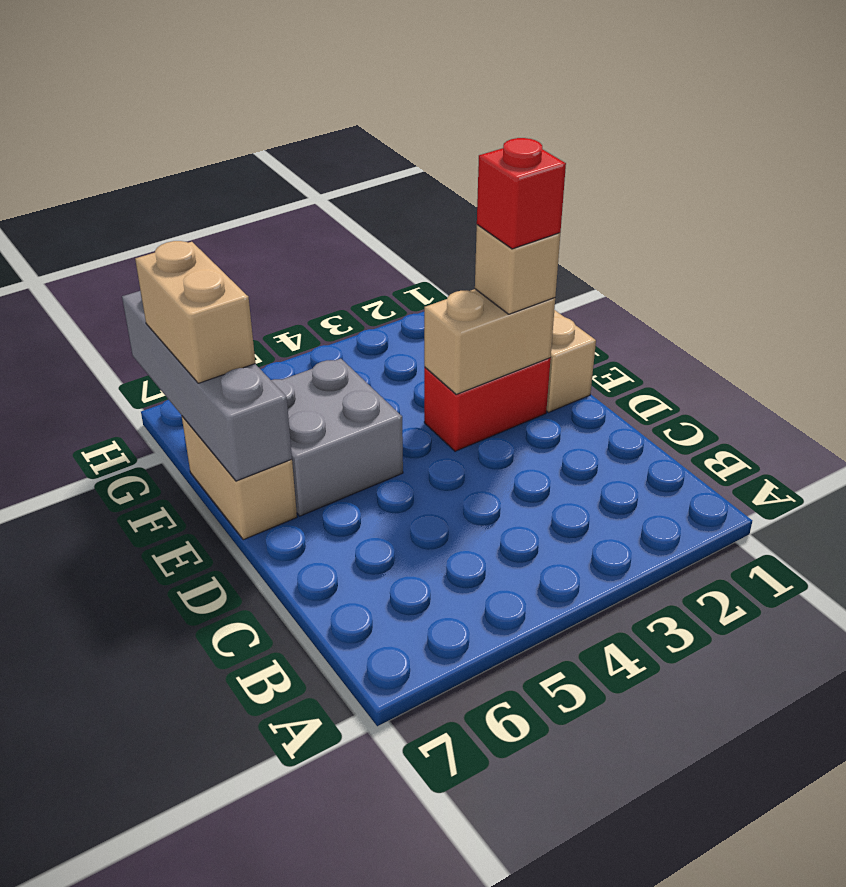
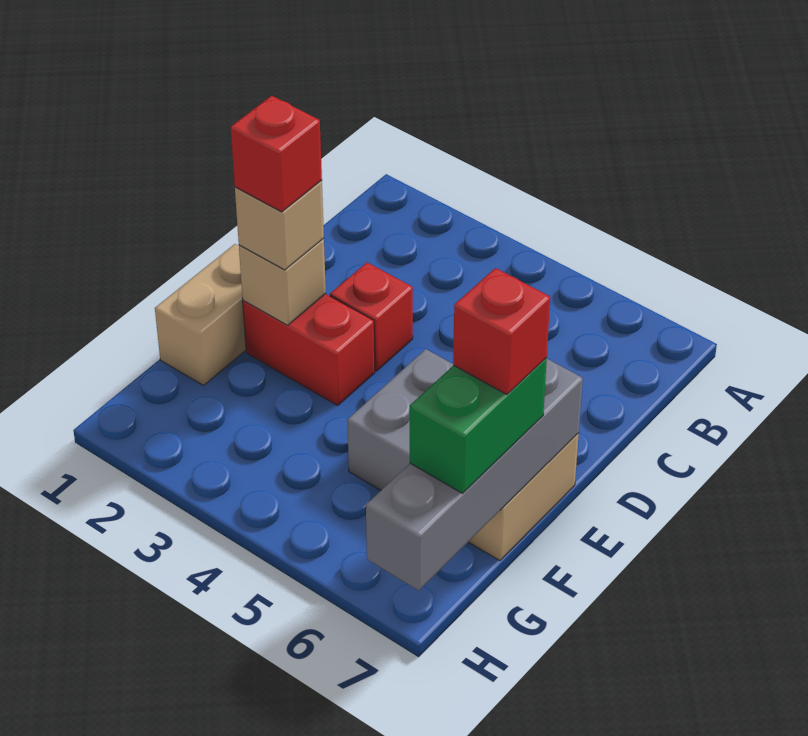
none -> red 1x1 brick [330,263,413,371]
tan 1x2 brick [424,289,555,394] -> tan 1x1 brick [239,238,326,325]
tan 1x2 brick [135,241,255,383] -> green 1x2 brick [410,358,547,493]
none -> red 1x1 brick [453,268,550,394]

